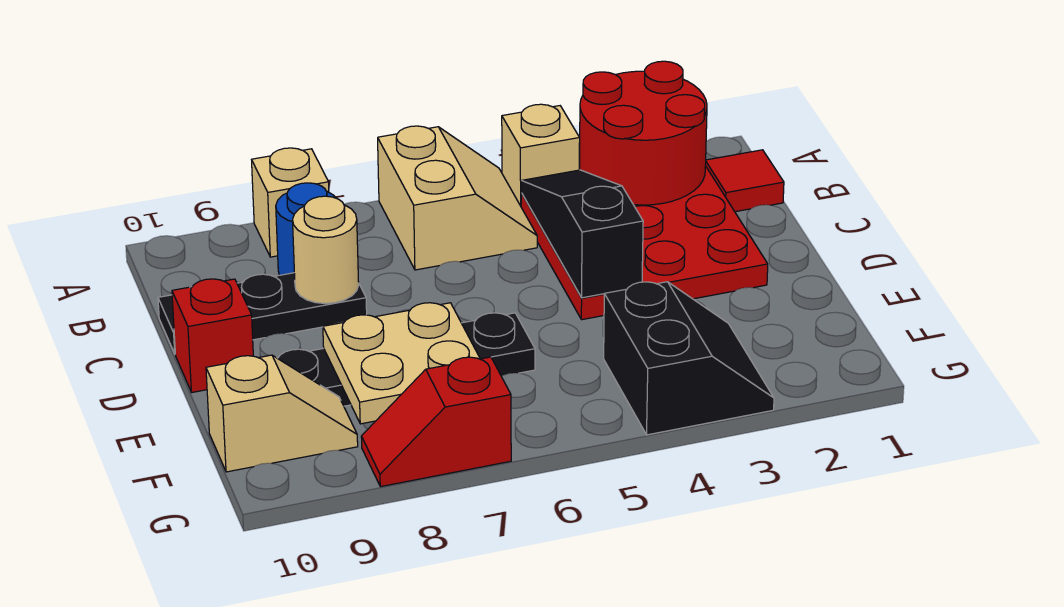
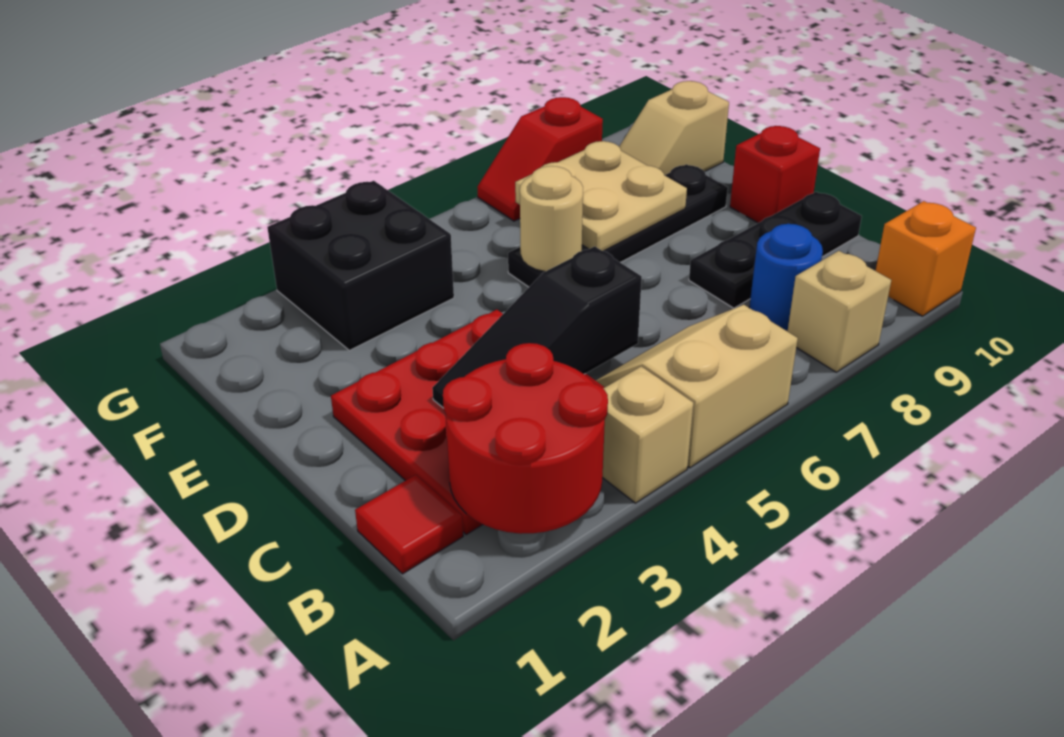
tan 2x2 slope [378,126,537,270] -> tan 2x2 slope turned to [595,305,798,468]
none -> orange 1x1 brick [876,201,976,316]
black 1x3 slope [521,170,643,298] -> black 1x3 slope turned to [432,246,642,407]
tan 1x1 round brick [293,196,359,304] -> tan 1x1 round brick moved to [520,166,583,272]
black 2x2 slope [604,282,774,435] -> black 2x2 brick [267,181,454,351]
red 1x2 slope [361,357,511,487] -> red 1x2 slope turned to [477,97,603,221]

